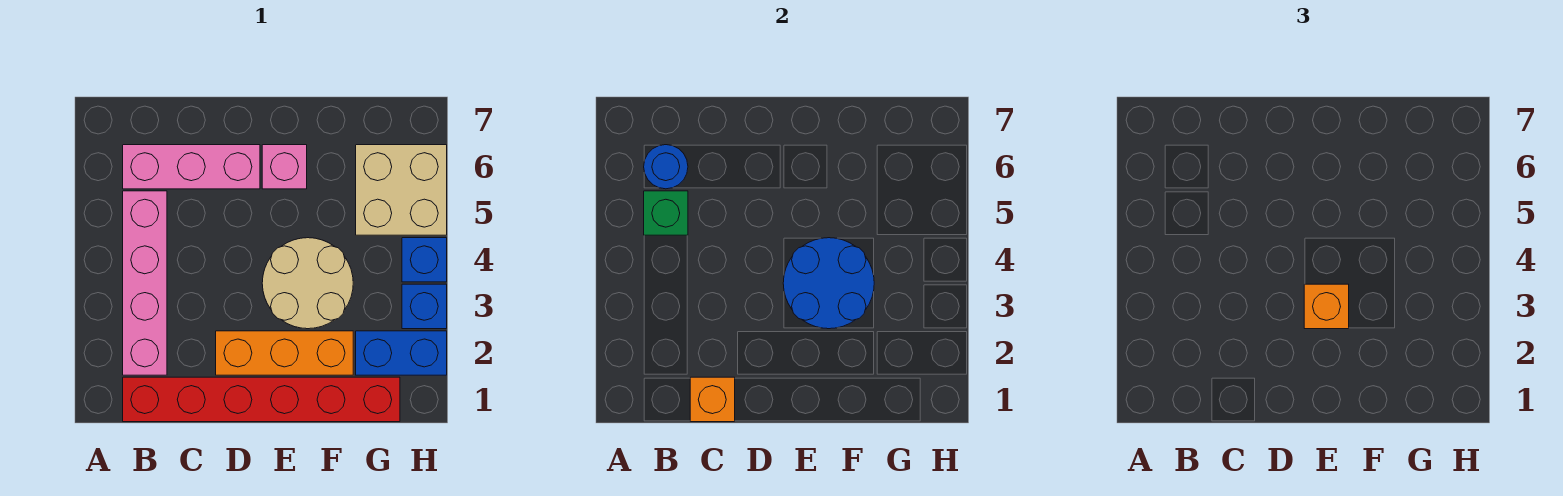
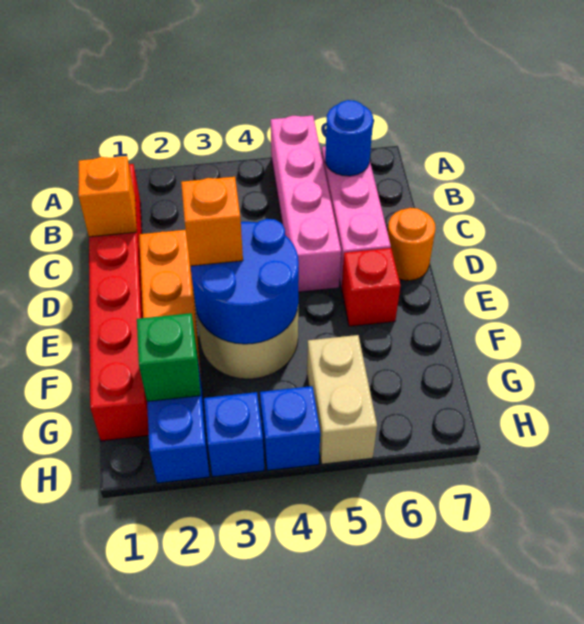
pink 1x4 brick [123,191,167,375] -> pink 1x4 brick turned to [271,115,341,292]
green 1x1 brick [644,191,688,235] -> green 1x1 brick moved to [137,313,201,401]
none -> orange 1x1 round brick [388,208,436,281]
pink 1x1 brick [262,145,307,189] -> red 1x1 brick [341,248,400,326]
tan 2x2 brick [356,145,447,235] -> tan 1x2 brick [307,335,377,464]

